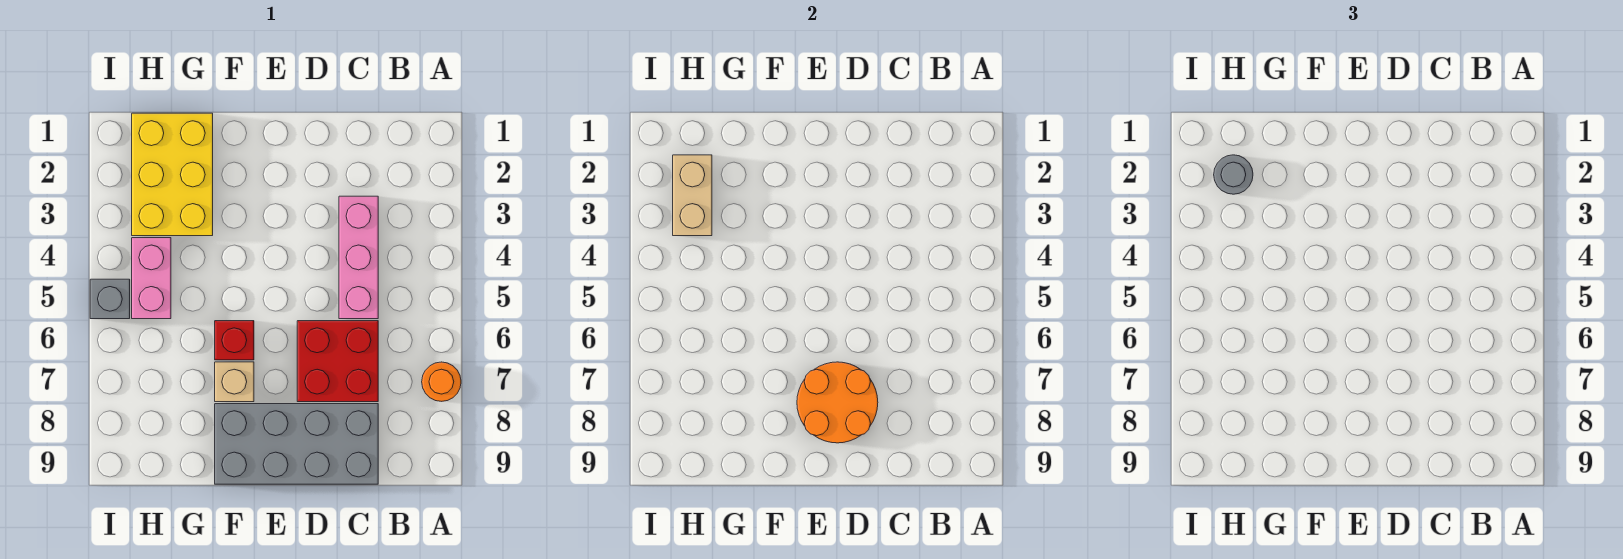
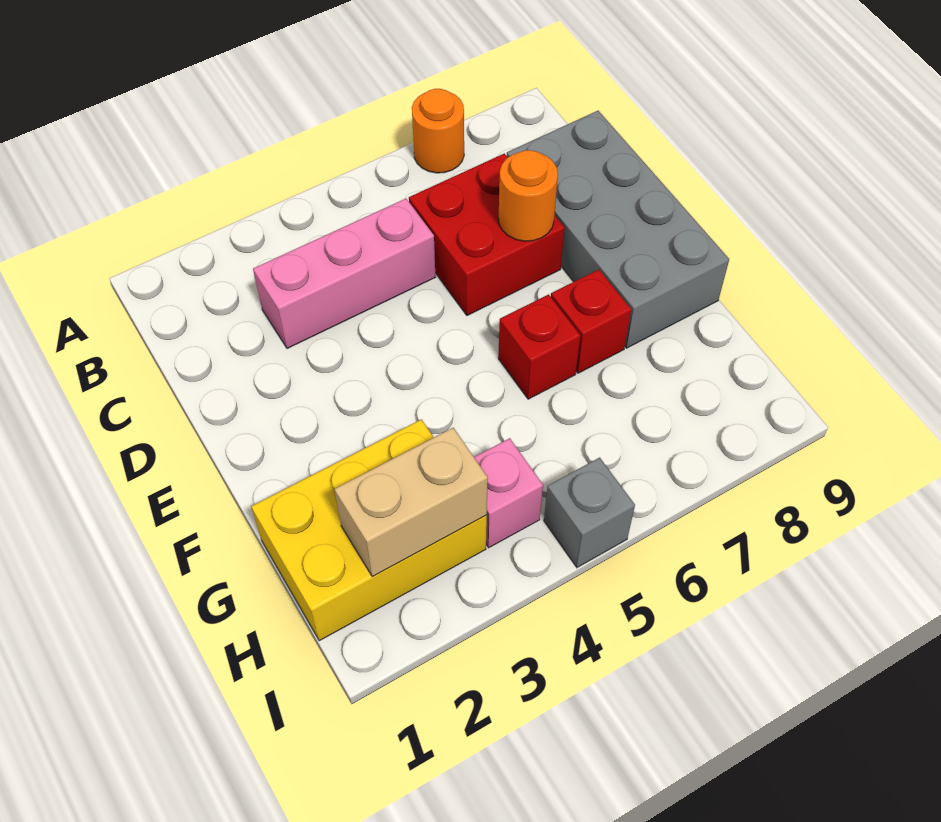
orange 2x2 round brick [797,362,878,443] -> orange 1x1 round brick [499,150,558,241]
tan 1x1 brick [215,362,254,402] -> red 1x1 brick [551,270,631,373]
grey 1x1 round brick [1214,155,1253,194] -> none
pink 1x2 brick [132,238,171,319] -> pink 1x1 brick [474,438,543,548]

